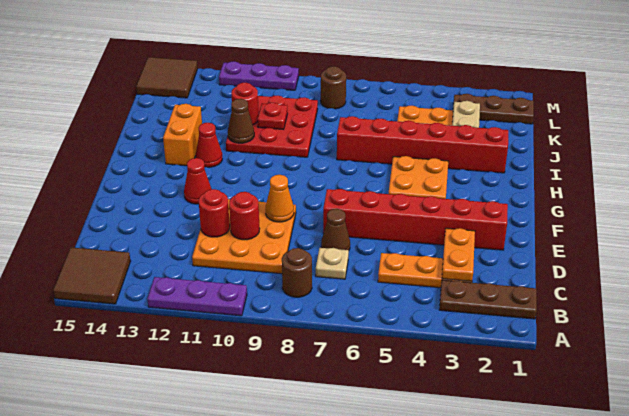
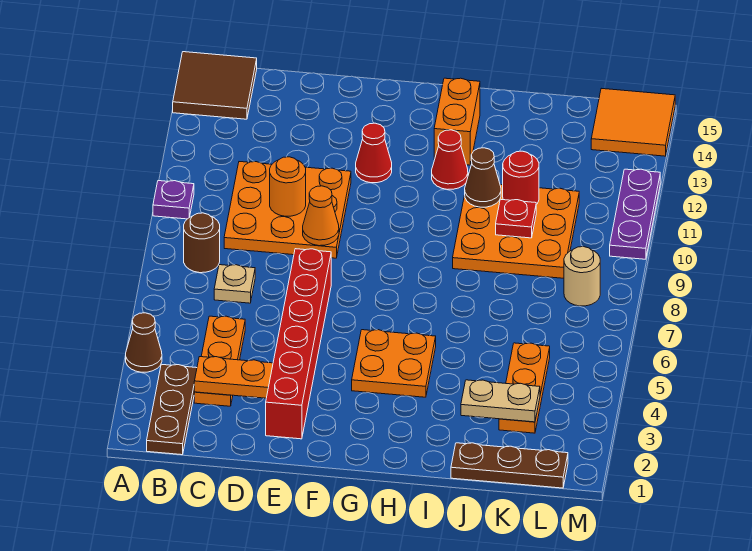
purple 1x3 plate [147,277,247,316] -> purple 1x1 plate [153,181,194,219]
brown 1x1 cone [321,209,350,250] -> brown 1x1 cone moved to [126,313,162,372]
red 1x1 round brick [229,192,260,240] -> orange 1x1 round brick [270,157,306,216]
red 1x1 round brick [199,189,230,237] -> none
orange 1x2 brick [163,104,202,166] -> orange 1x2 brick turned to [434,78,480,165]
red 1x6 brick [337,116,508,173] -> none
red 3x3 plate [226,96,318,157] -> orange 3x3 plate [453,184,579,278]
brown 1x3 plate [453,94,534,124] -> brown 1x3 plate turned to [451,443,568,488]
brown 1x1 round brick [321,66,346,109] -> tan 1x1 round brick [564,247,600,306]
brown 2x2 tile [136,57,198,98] -> orange 2x2 tile [591,88,675,156]

